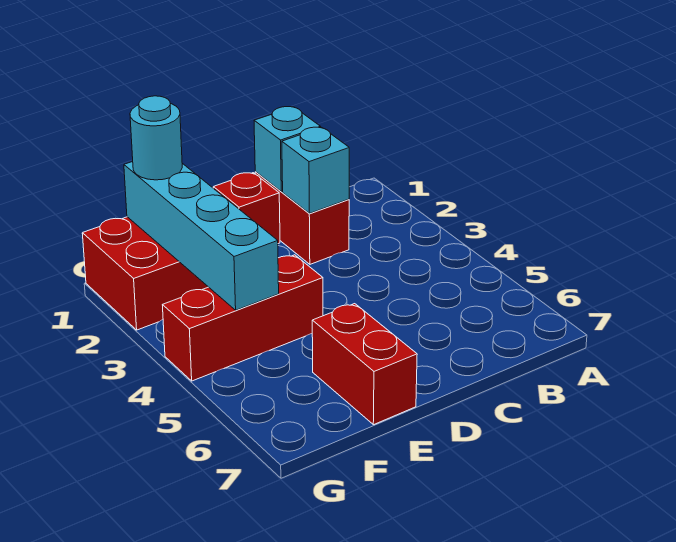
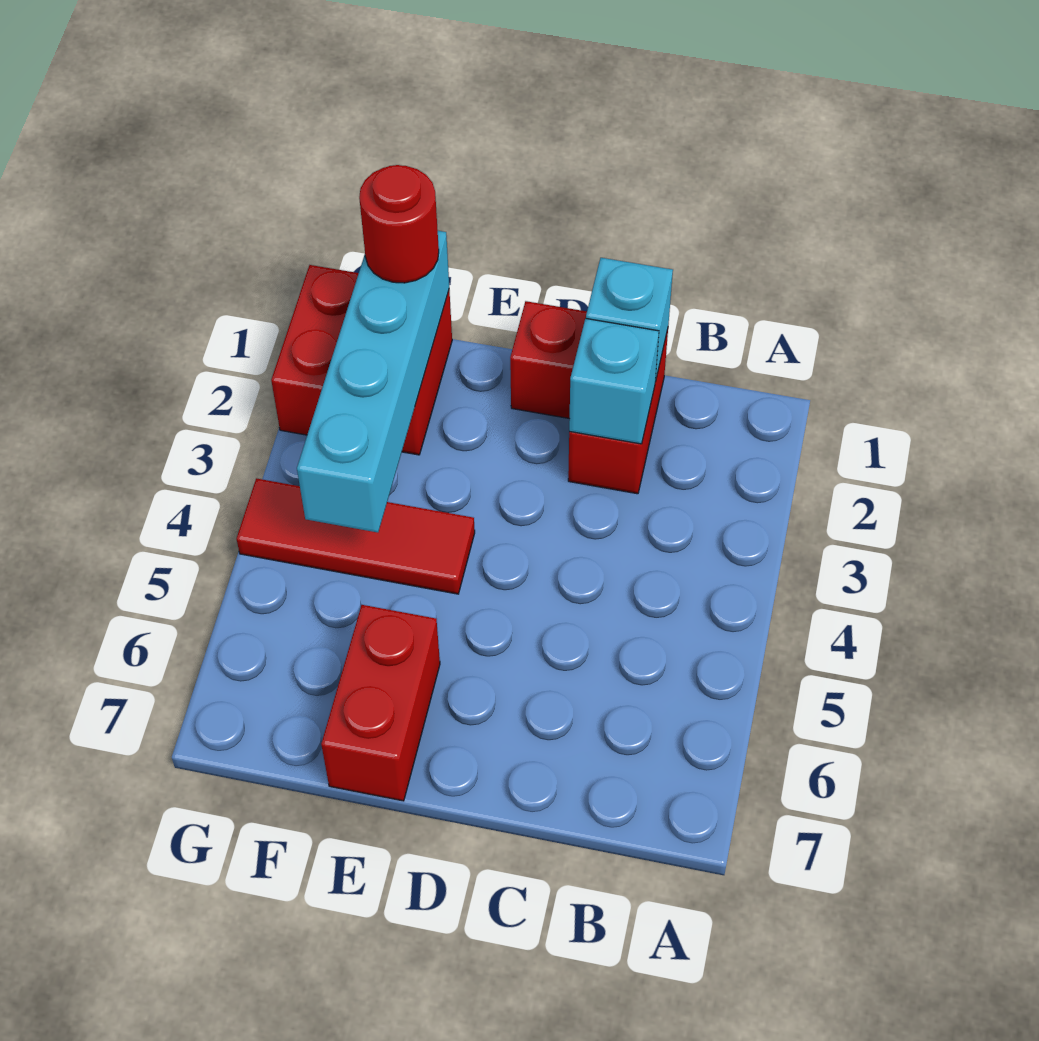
red 1x3 brick [163,255,323,381] -> red 1x3 tile [237,478,475,594]
cyan 1x1 round brick [130,96,182,180] -> red 1x1 round brick [359,165,439,283]

